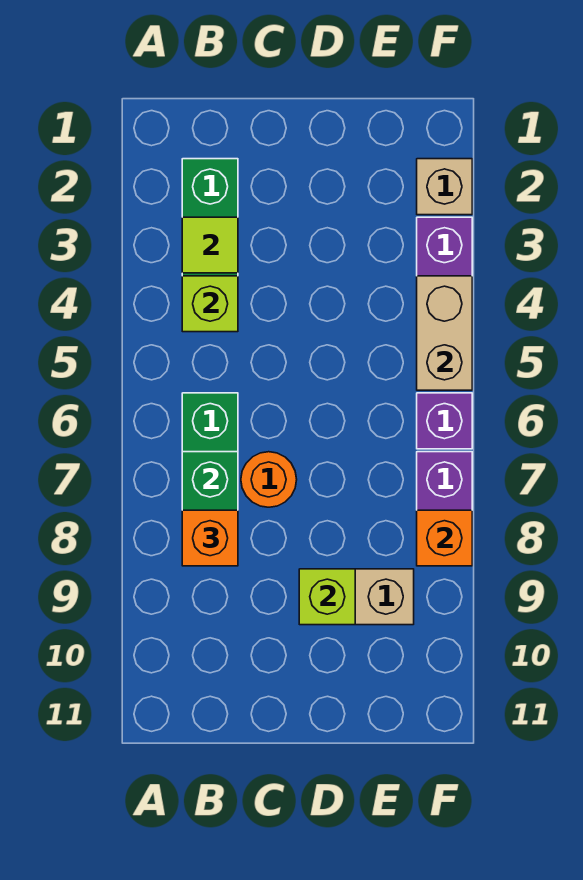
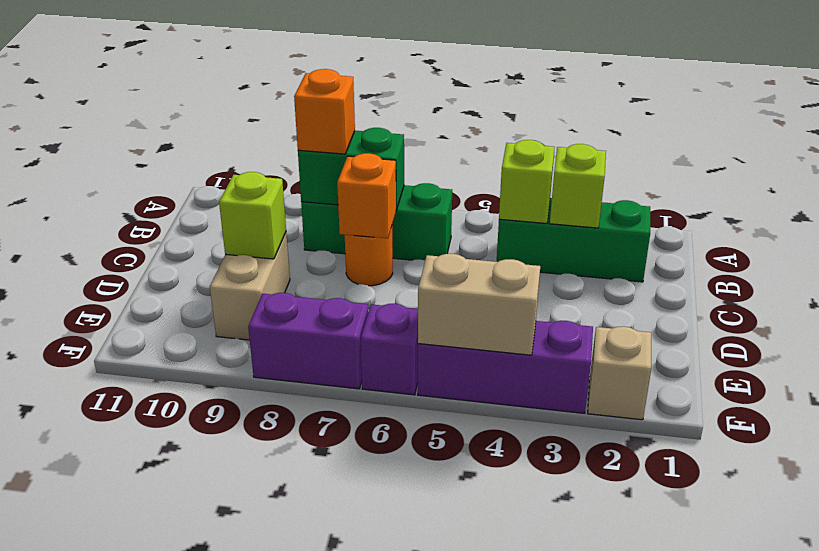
lime 1x1 tile [182,217,238,273] -> lime 1x1 brick [550,144,606,228]
orange 1x1 brick [417,510,472,566] -> orange 1x1 brick moved to [337,153,396,239]

